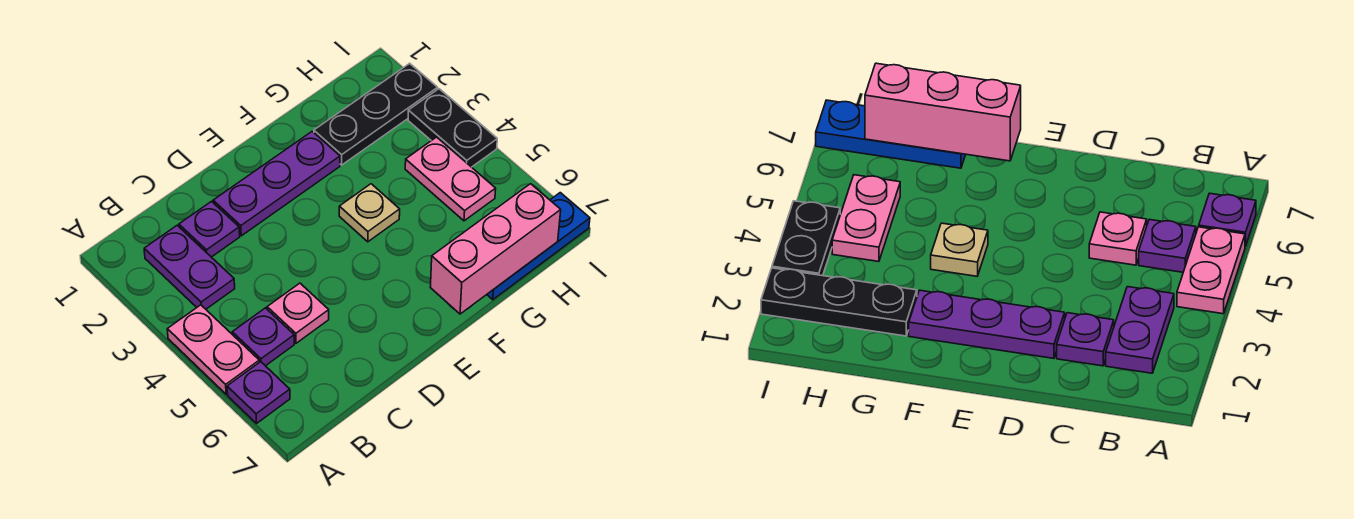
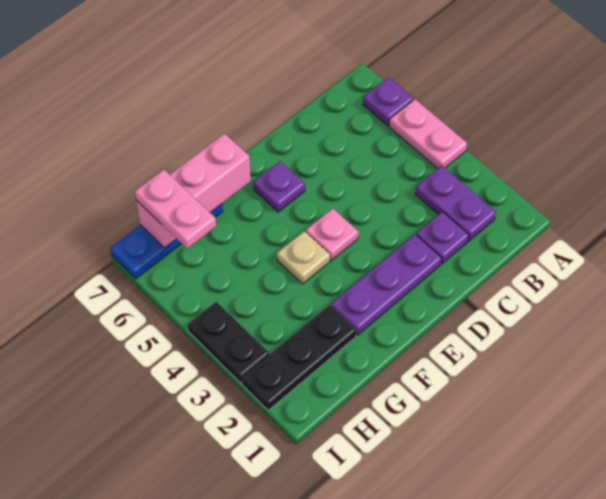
purple 1x1 plate [232,308,294,366] -> purple 1x1 plate moved to [253,161,305,212]
pink 1x1 plate [267,283,329,343] -> pink 1x1 plate moved to [306,208,358,261]
pink 1x2 plate [405,137,496,221] -> pink 1x2 plate moved to [135,170,216,249]

